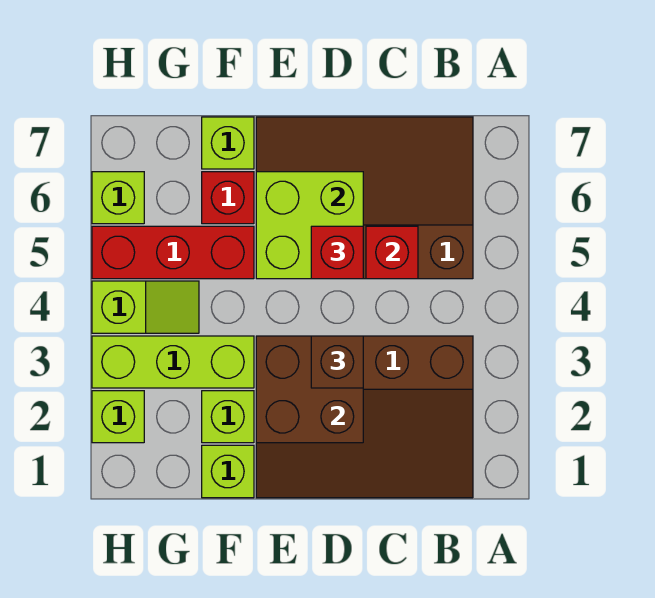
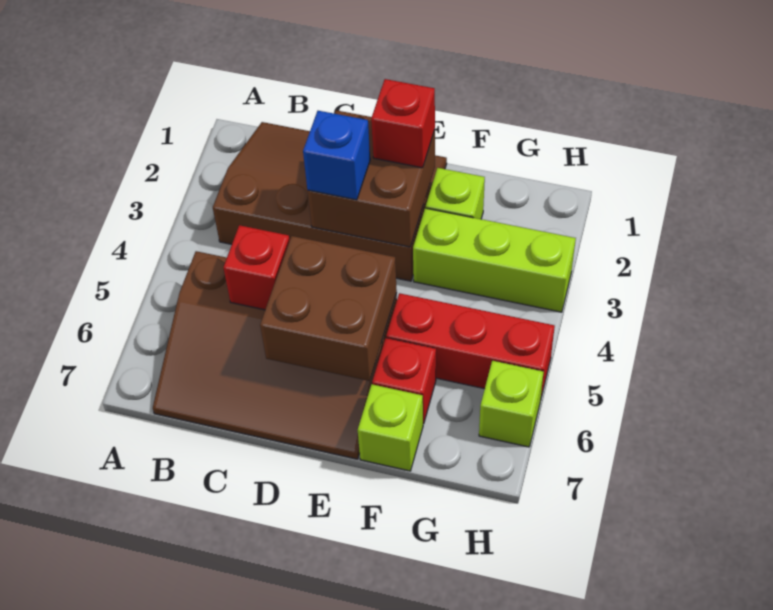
brown 1x1 brick [311,336,363,388] -> blue 1x1 brick [303,111,370,200]
lime 2x2 brick [256,172,363,279] -> brown 2x2 brick [260,236,397,381]
red 1x1 brick [311,226,363,279] -> red 1x1 brick moved to [371,79,435,168]
lime 1x1 brick [202,445,254,498] -> none
lime 1x2 slope [92,281,199,333] -> none
lime 1x1 brick [92,391,144,443] -> none

